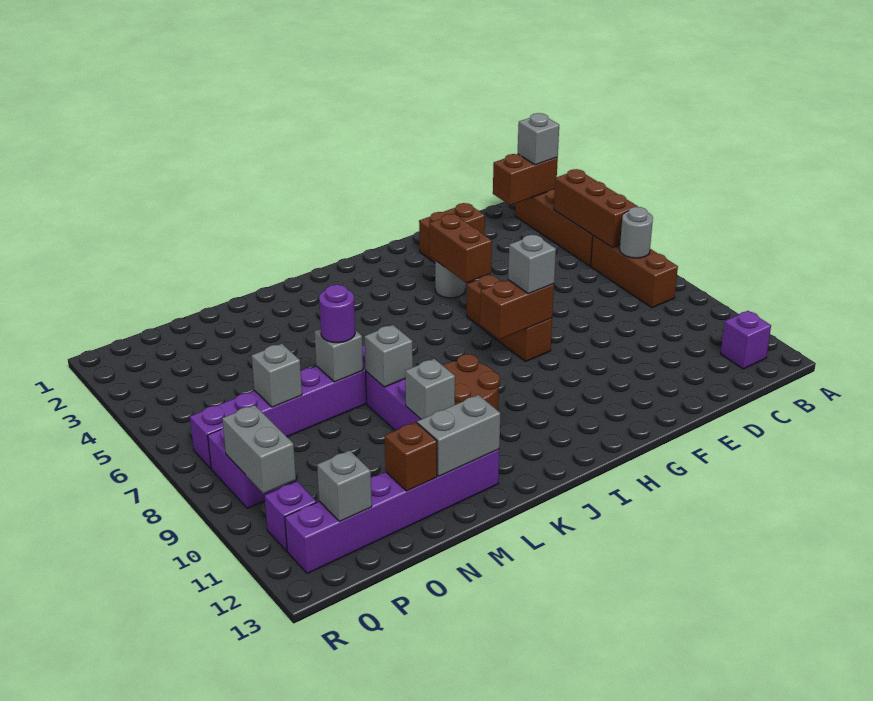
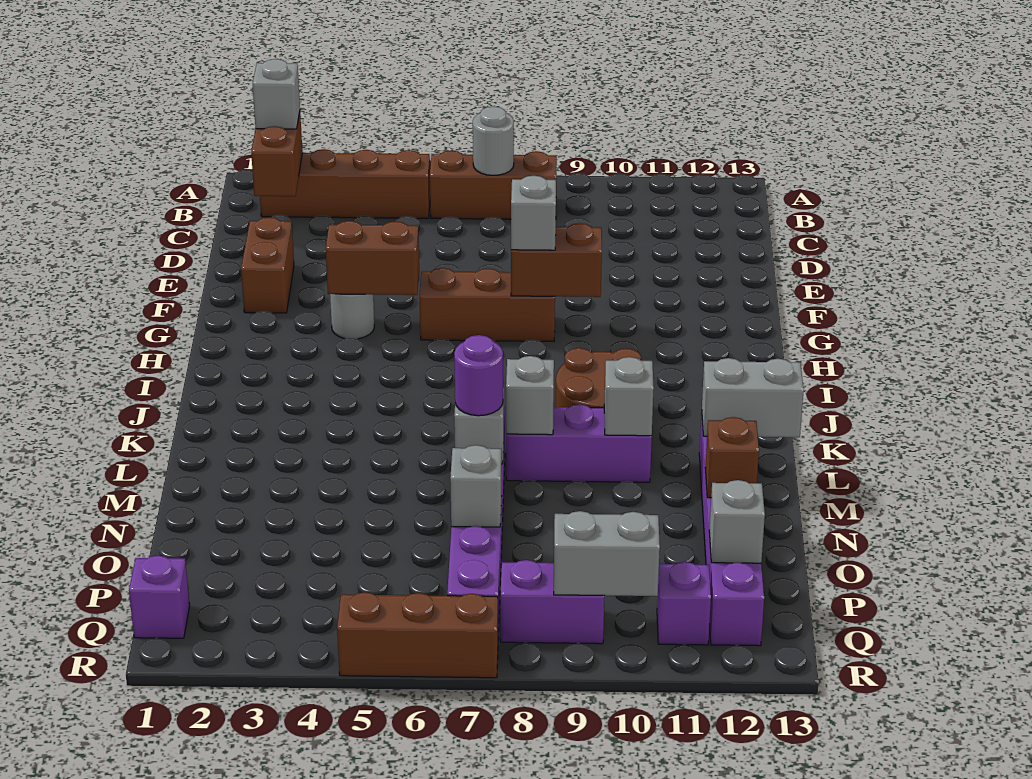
brown 1x3 brick [554,169,638,248] -> brown 1x3 brick moved to [337,592,498,678]
purple 1x1 brick [721,311,771,369] -> purple 1x1 brick moved to [129,556,190,638]
brown 1x2 brick [480,280,554,339] -> brown 1x2 brick turned to [511,223,602,297]
grey 1x2 brick [417,395,500,476] -> grey 1x2 brick turned to [702,358,804,437]

